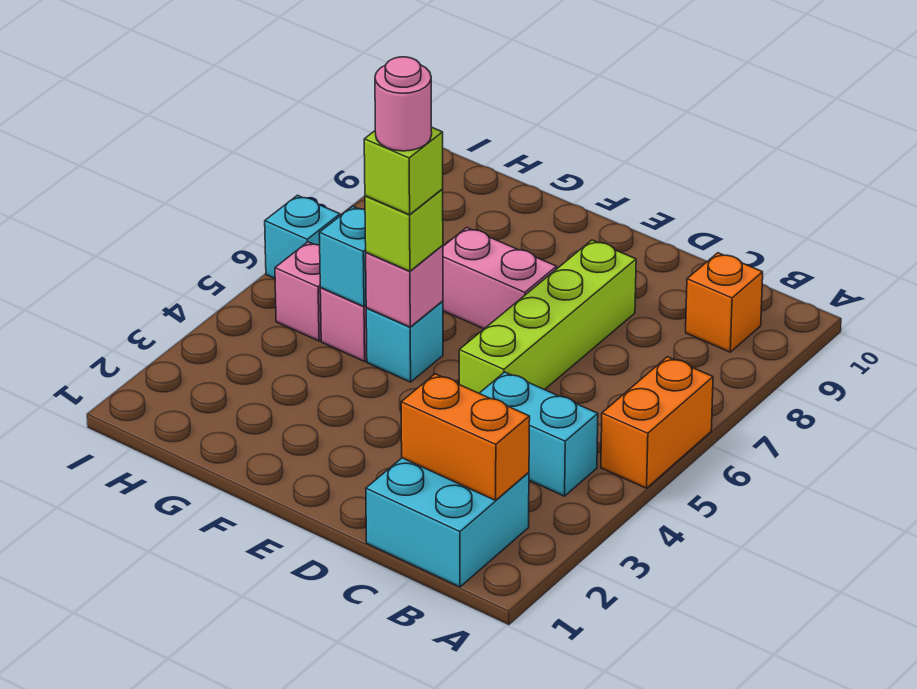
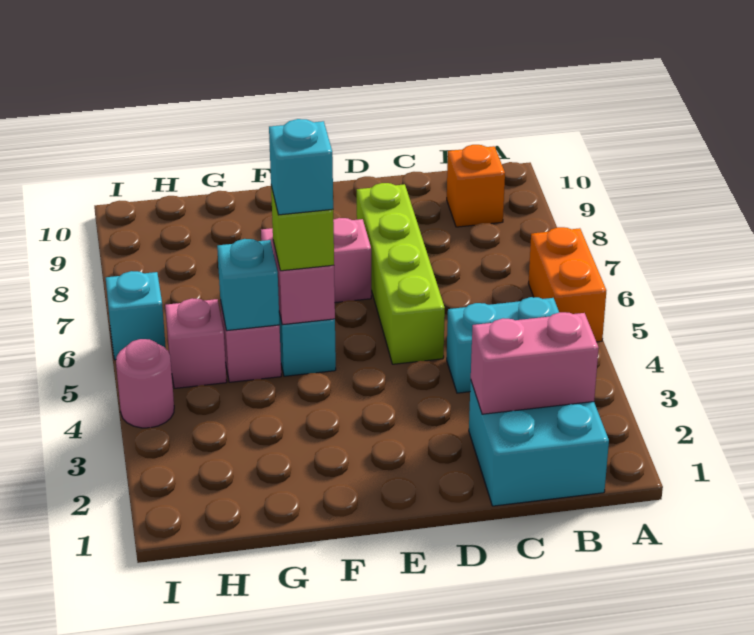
orange 1x2 brick [401,374,530,500] -> pink 1x2 brick [471,312,599,414]
lime 1x1 brick [364,127,443,215] -> cyan 1x1 brick [269,119,333,215]
pink 1x1 round brick [375,57,432,151] -> pink 1x1 round brick moved to [116,339,174,428]

